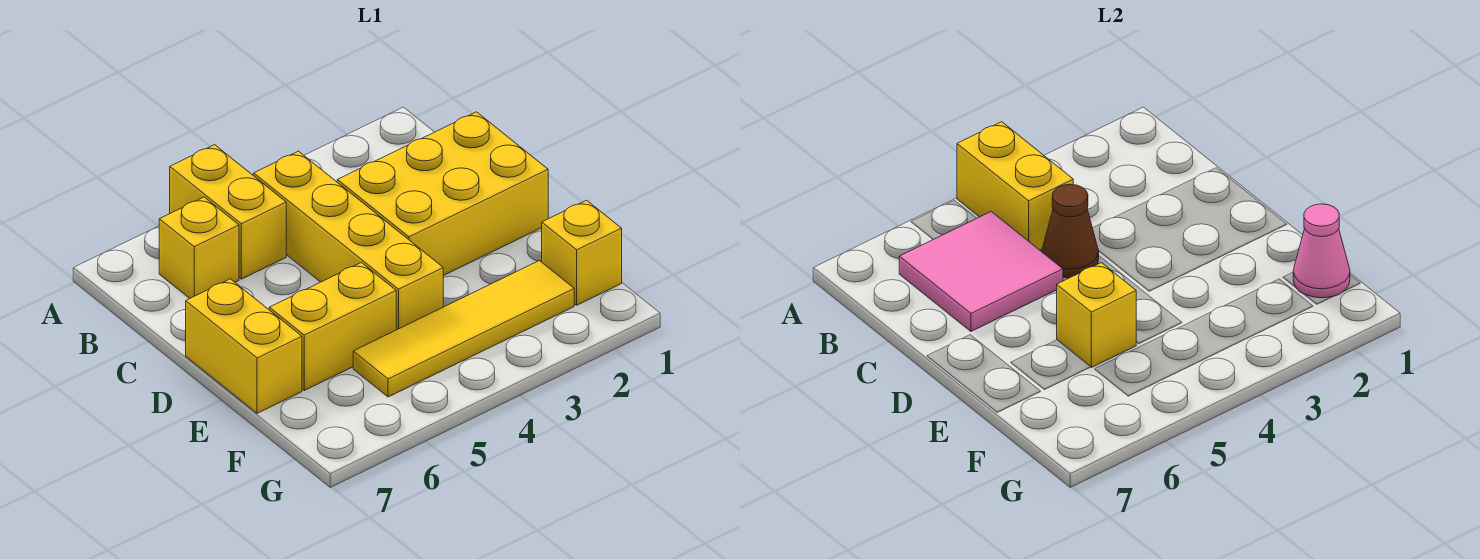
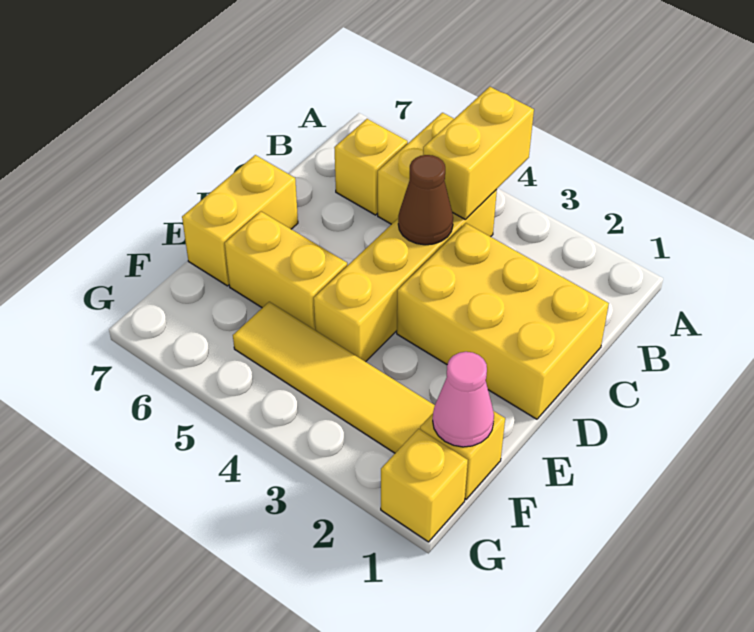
pink 2x2 tile [899,211,1063,331] -> none
yellow 1x1 brick [1057,263,1136,368] -> yellow 1x1 brick moved to [381,429,468,542]

